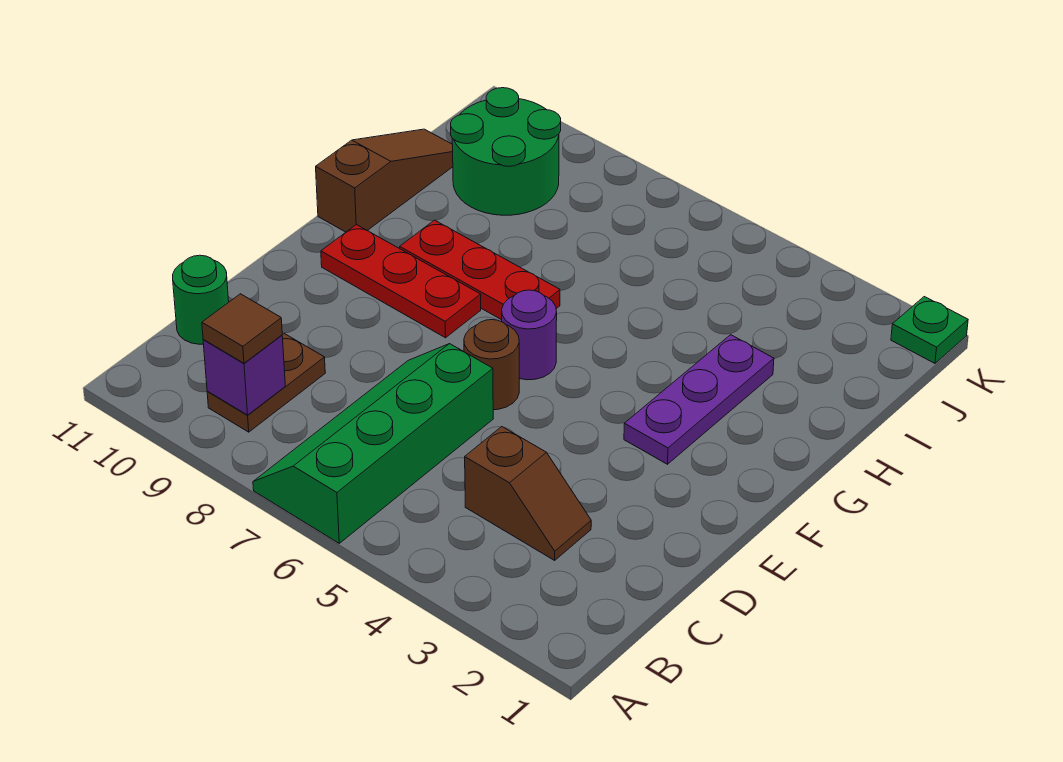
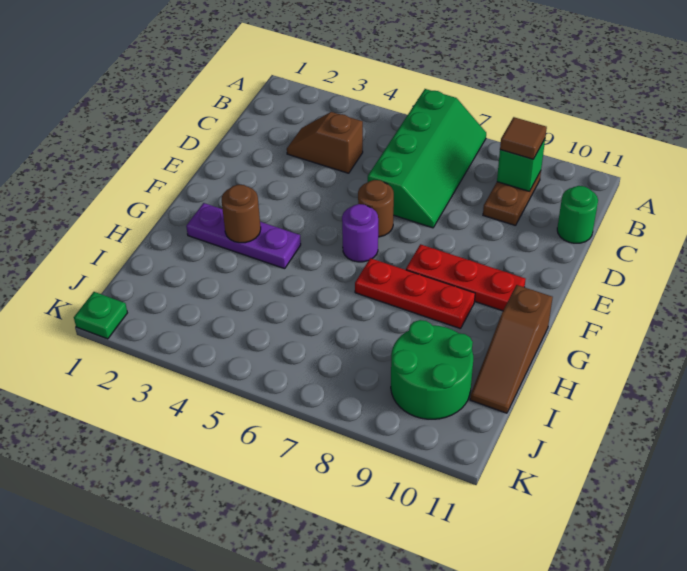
purple 1x1 brick [203,335,285,415] -> green 1x1 brick [497,139,545,192]
purple 1x3 plate [624,335,774,464] -> purple 1x3 plate turned to [186,203,301,269]
none -> brown 1x1 round brick [222,185,261,243]

